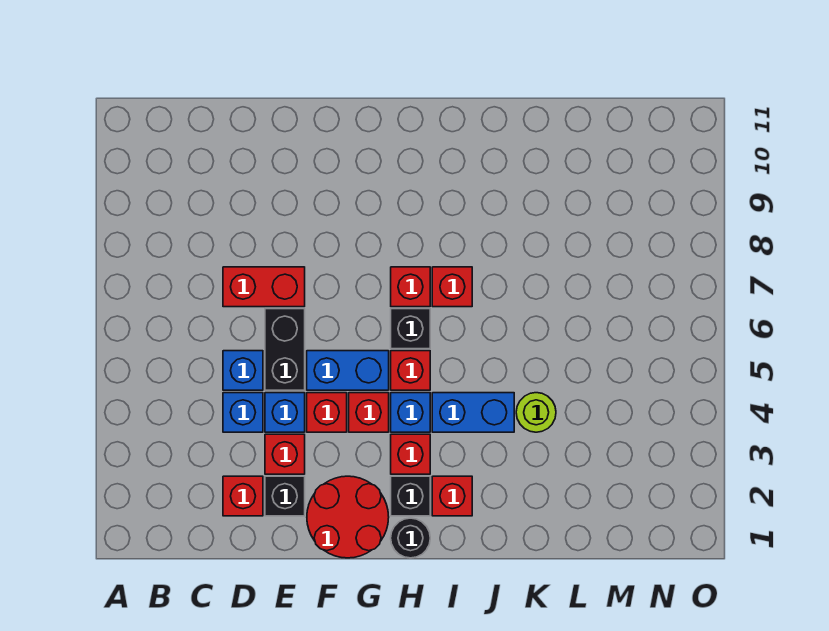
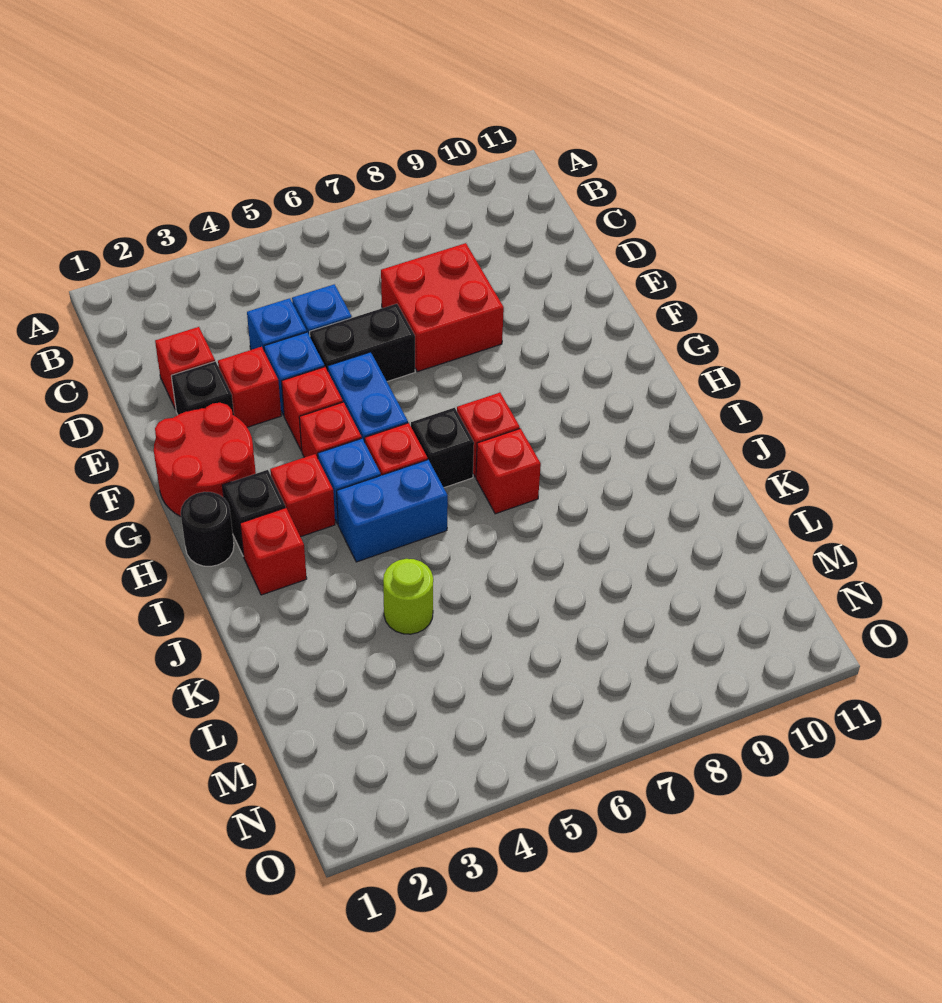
red 1x2 brick [223,267,305,307] -> red 2x2 brick [381,243,504,372]
blue 1x2 brick [432,393,514,432] -> blue 1x2 brick turned to [337,460,448,562]

